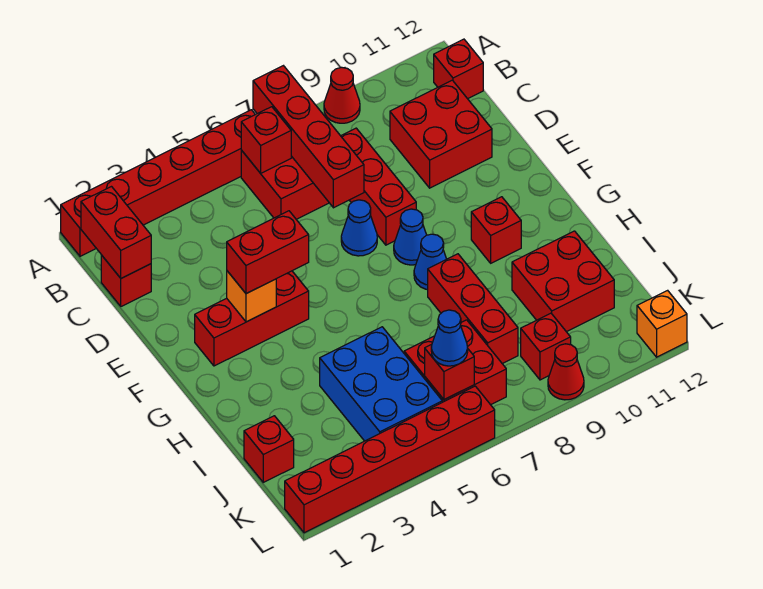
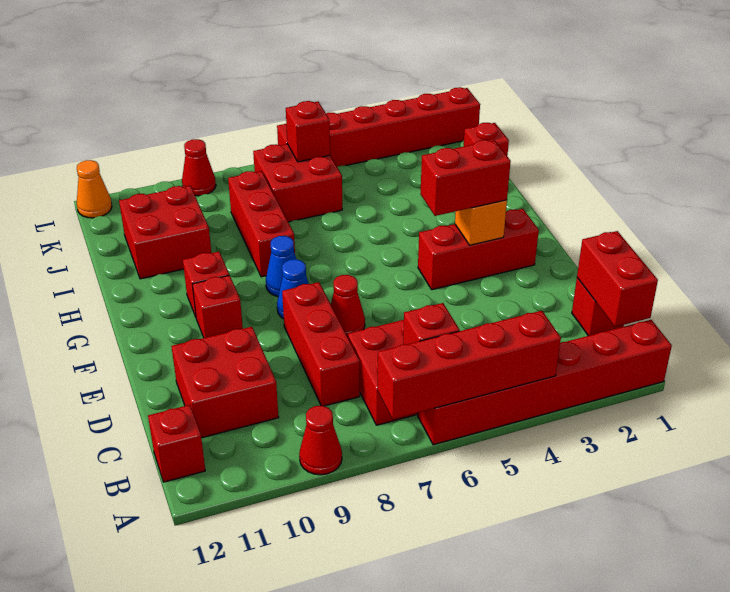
red 1x4 brick [253,66,364,208] -> red 1x4 brick turned to [378,311,561,419]
blue 1x1 cone [341,200,377,256] -> red 1x1 cone [331,275,365,337]
blue 2x3 brick [320,327,442,441] -> none
blue 1x1 cone [431,310,468,366] -> none
red 1x1 brick [521,313,571,380] -> red 1x1 brick moved to [192,275,243,338]
orange 1x1 brick [637,290,687,357] -> orange 1x1 cone [77,160,112,218]

